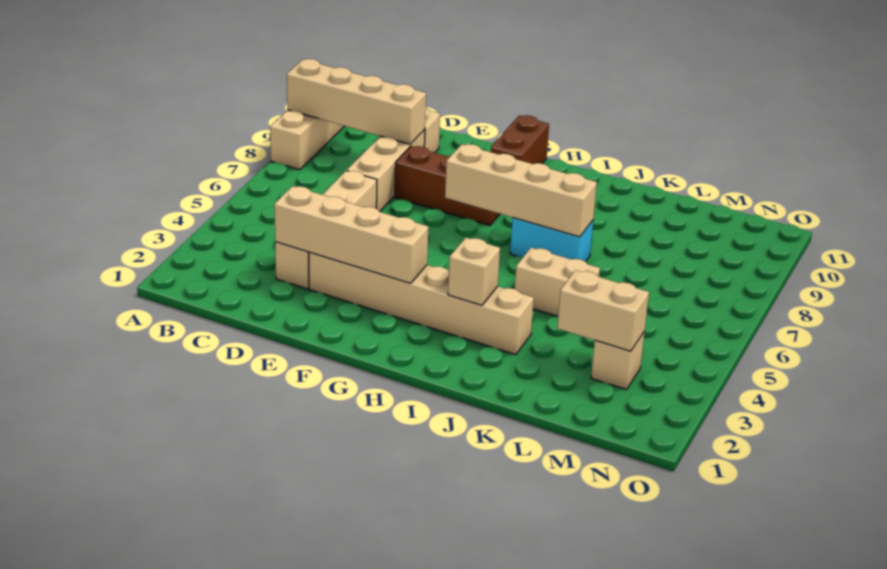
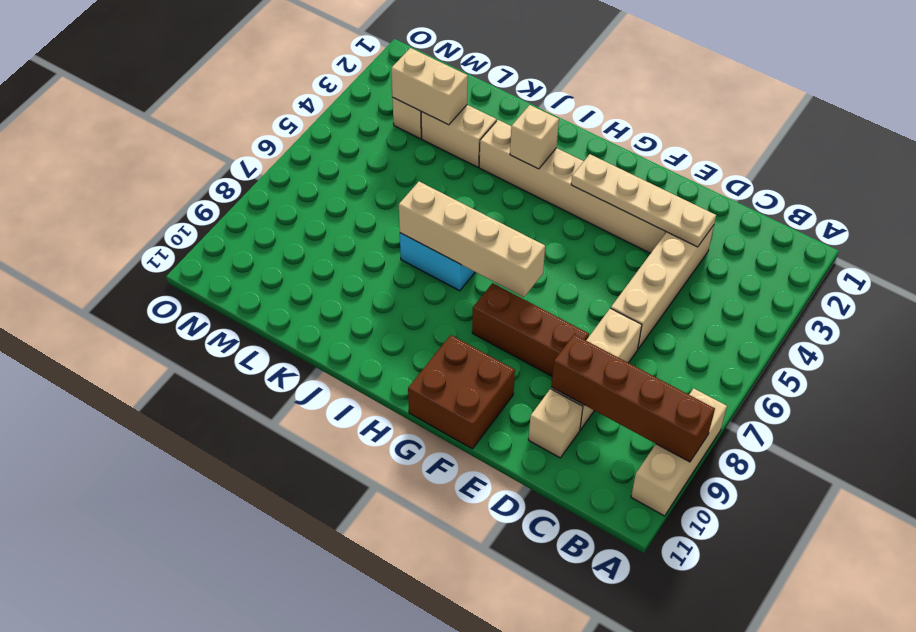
tan 1x4 brick [287,59,426,144] -> brown 1x4 brick [551,335,715,462]
tan 1x4 brick [274,186,428,283] -> tan 1x4 plate [571,154,716,247]
brown 1x2 brick [491,115,549,164] -> brown 2x2 brick [408,335,515,449]
tan 1x2 brick [515,248,600,317] -> tan 1x2 brick moved to [421,105,497,167]

